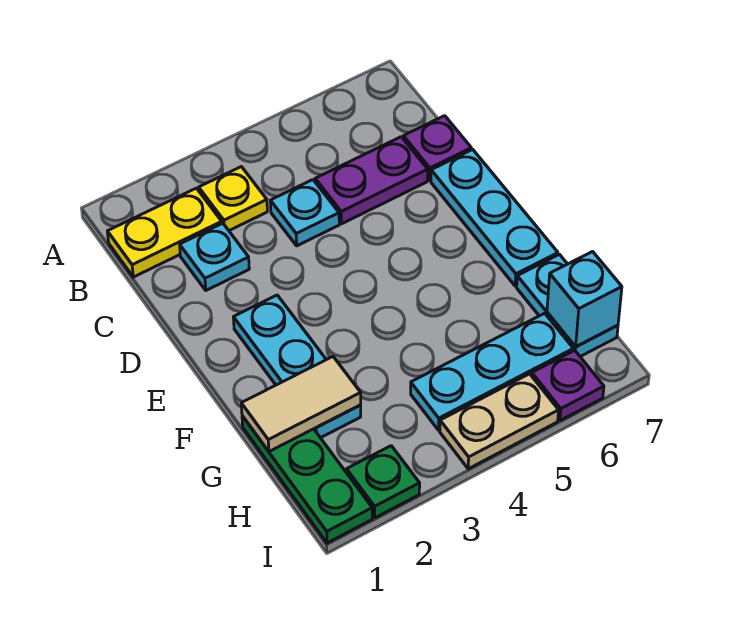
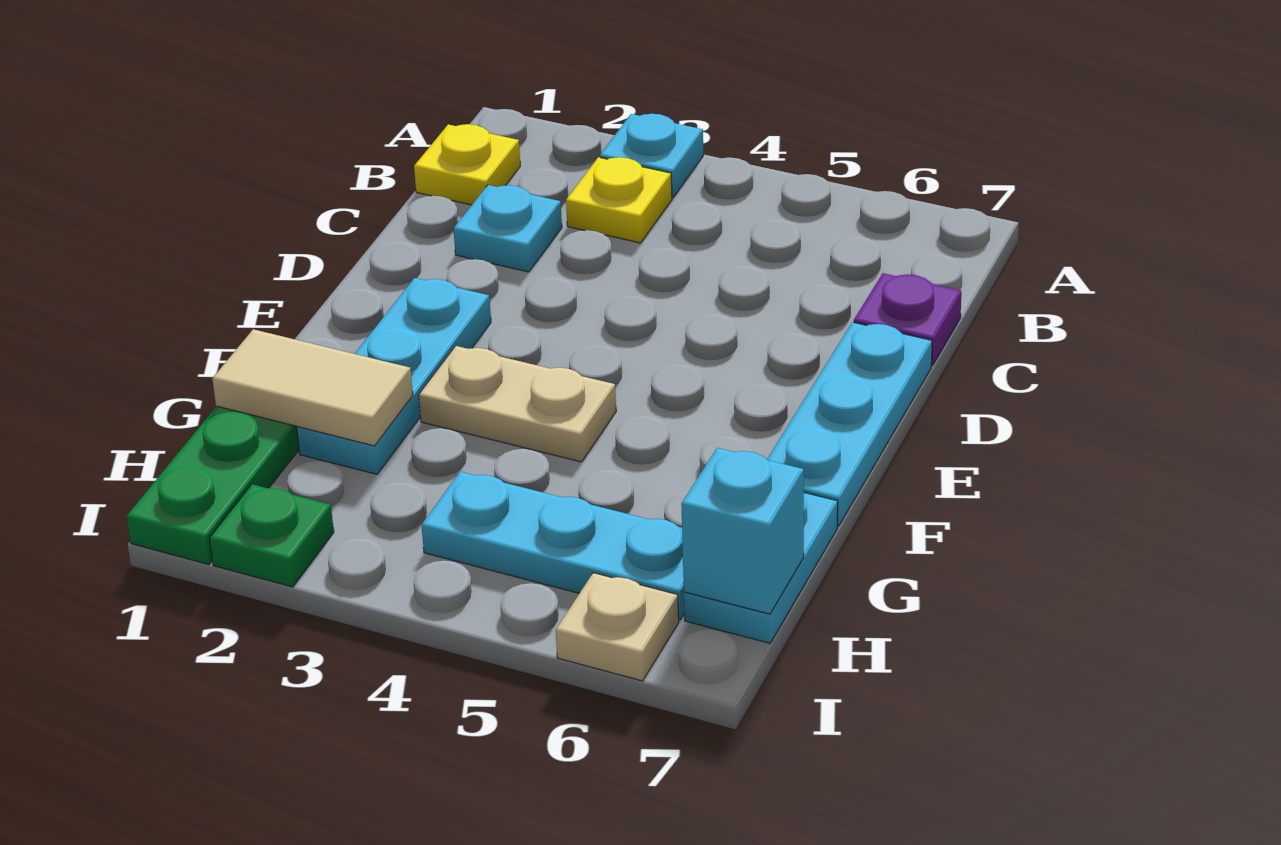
yellow 1x2 plate [107,188,222,277] -> yellow 1x1 plate [414,124,520,205]
cyan 1x1 plate [270,180,339,246] -> cyan 1x1 plate moved to [600,114,703,197]
purple 1x2 plate [315,137,428,224] -> none
tan 1x2 plate [440,374,559,469] -> tan 1x2 plate moved to [419,346,616,462]
purple 1x1 plate [532,350,604,420] -> tan 1x1 plate [556,573,679,681]

